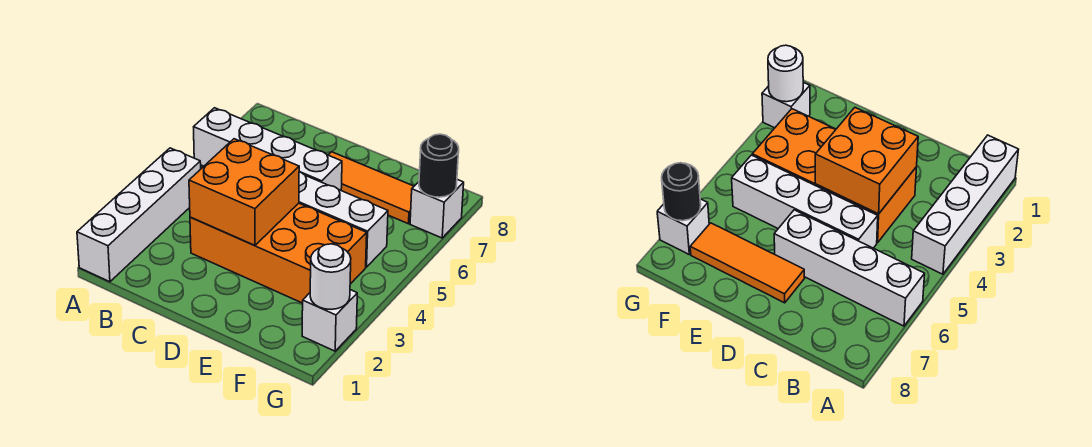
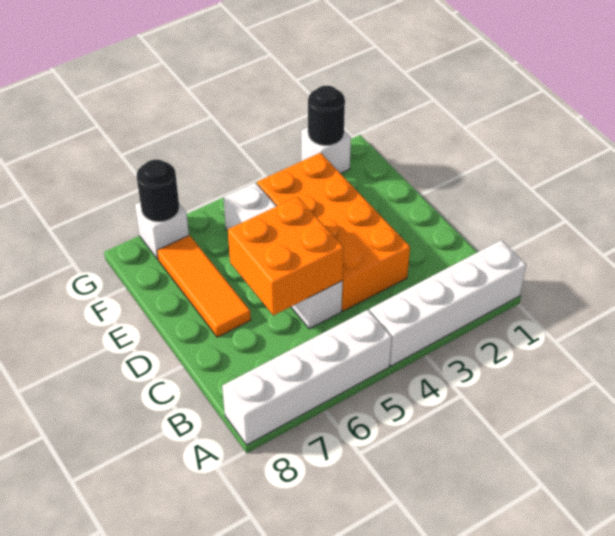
white 1x4 brick [194,108,342,190] -> white 1x4 brick turned to [222,310,392,445]
orange 2x2 brick [189,139,299,246] -> orange 2x2 brick moved to [228,197,344,315]
white 1x1 round brick [310,244,351,309] -> black 1x1 round brick [308,86,345,146]

